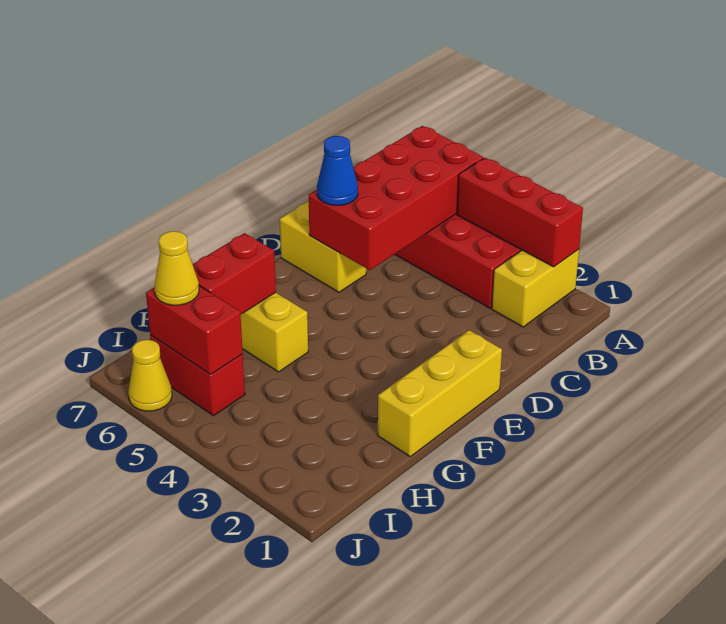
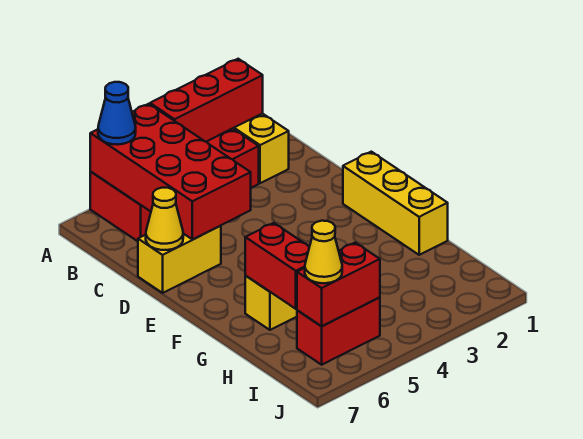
blue 1x1 cone [317,136,358,205] -> blue 1x1 cone moved to [98,82,136,145]
yellow 1x1 cone [128,340,172,411] -> yellow 1x1 cone moved to [146,188,183,250]

